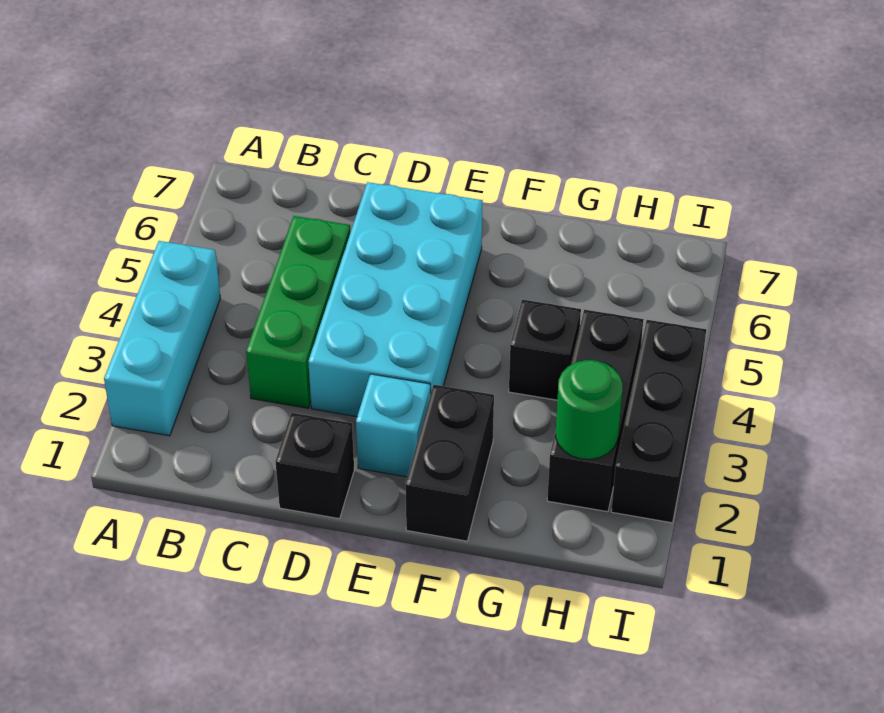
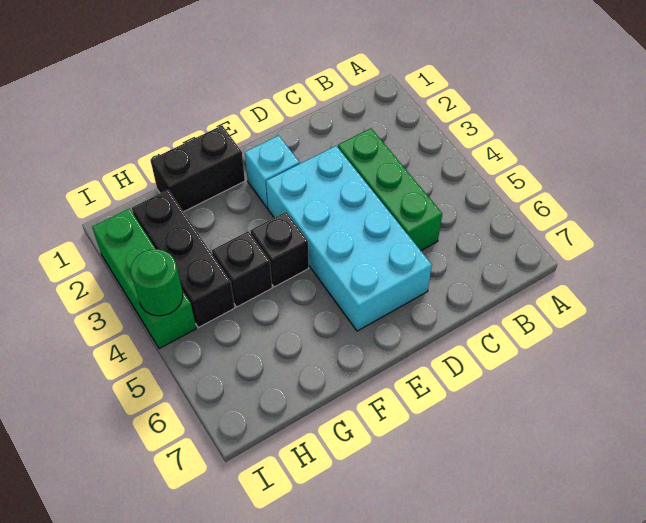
cyan 1x3 brick [104,241,220,436] -> none
black 1x1 brick [275,413,354,519] -> black 1x1 brick moved to [250,212,309,287]
black 1x2 brick [406,385,494,541] -> black 1x2 brick turned to [151,126,245,212]
green 1x1 round brick [556,360,622,459] -> green 1x1 round brick moved to [131,249,183,316]
black 1x3 brick [611,320,706,523] -> green 1x3 brick [92,209,196,349]

